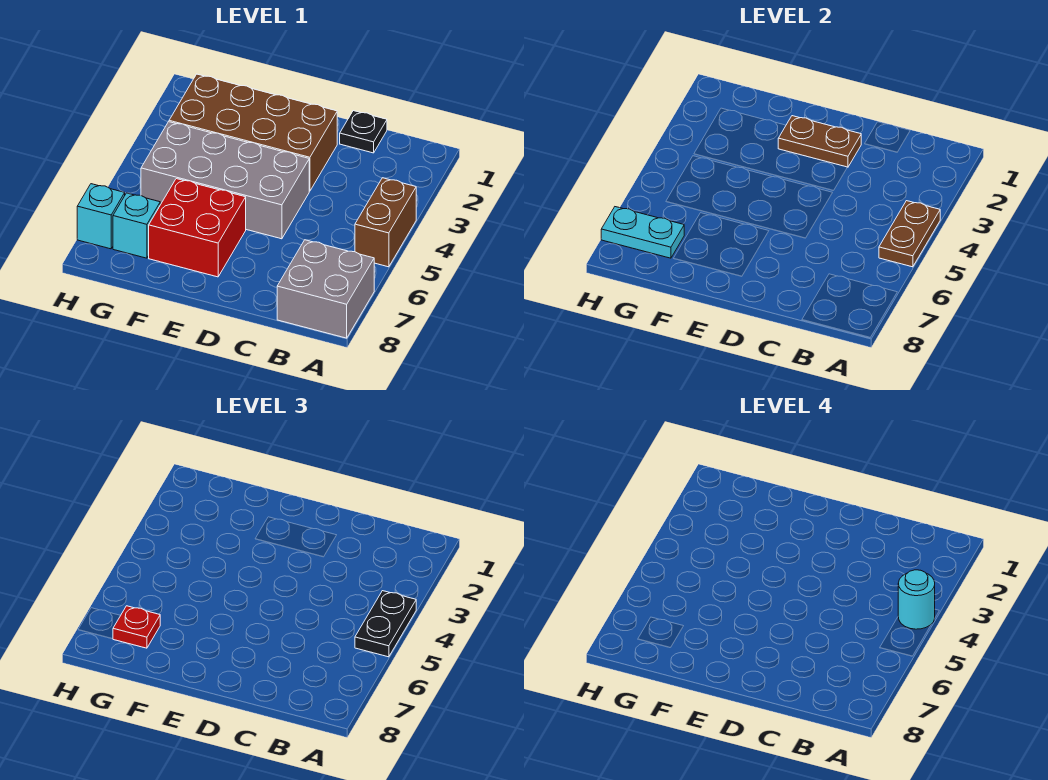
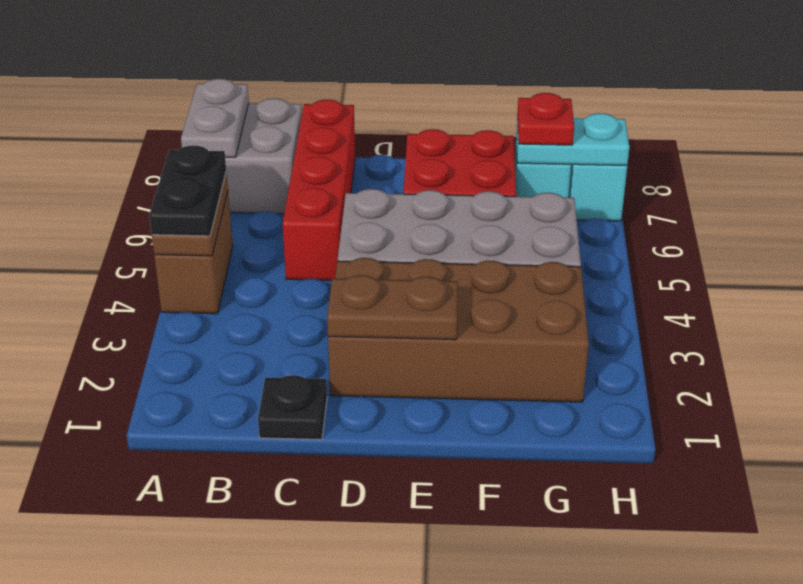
cyan 1x1 round brick [898,570,935,629] -> none
none -> grey 1x2 plate [181,79,249,157]
none -> red 1x4 brick [283,100,355,280]

